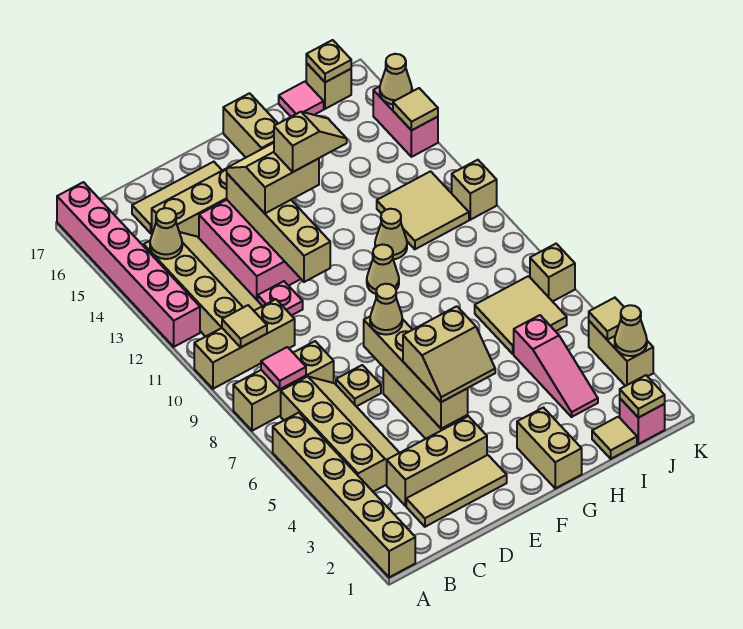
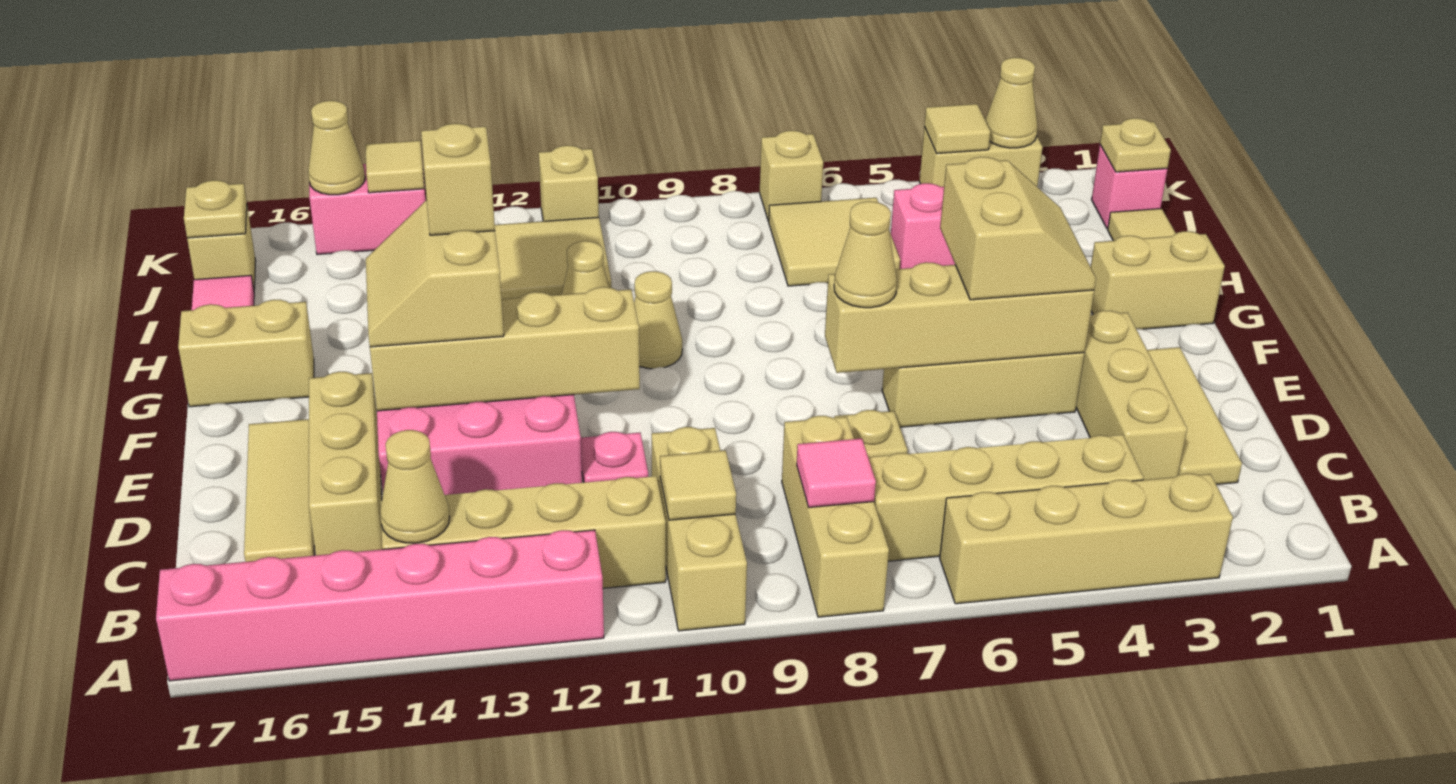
tan 1x6 brick [273,413,415,577] -> tan 1x4 brick [940,473,1233,604]

